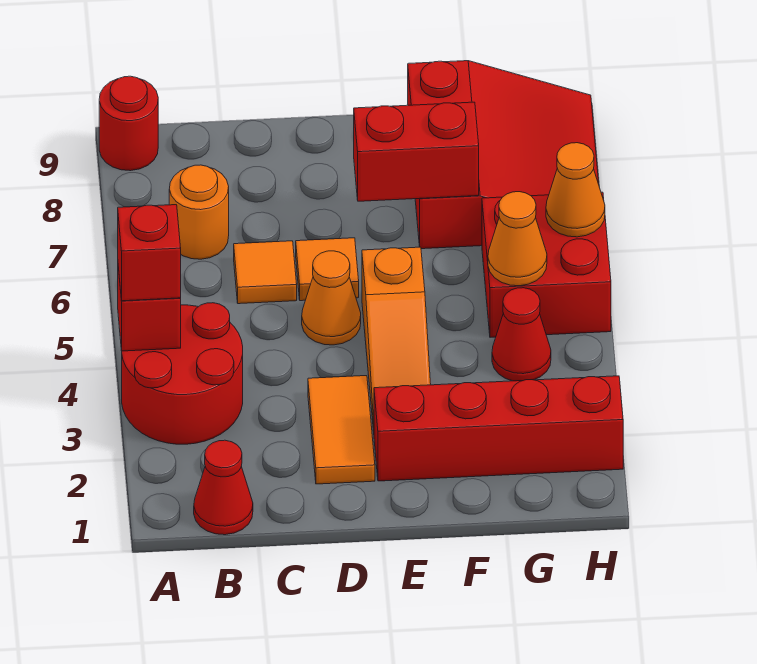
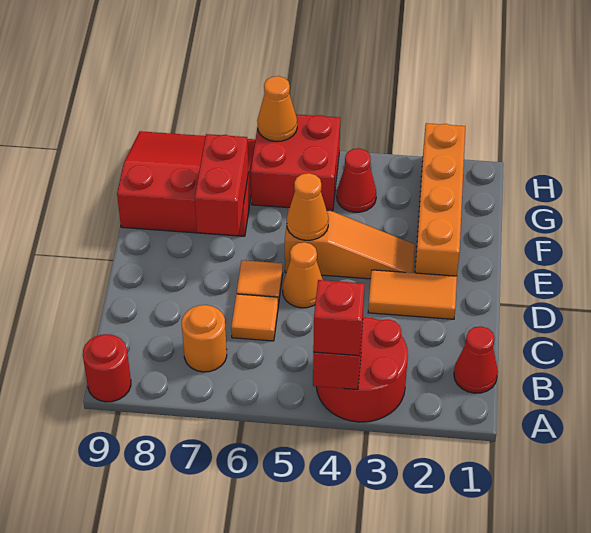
red 1x4 brick [374,376,623,481] -> orange 1x4 brick [415,123,465,276]
orange 1x1 cone [488,192,547,286] -> orange 1x1 cone moved to [287,173,329,240]

